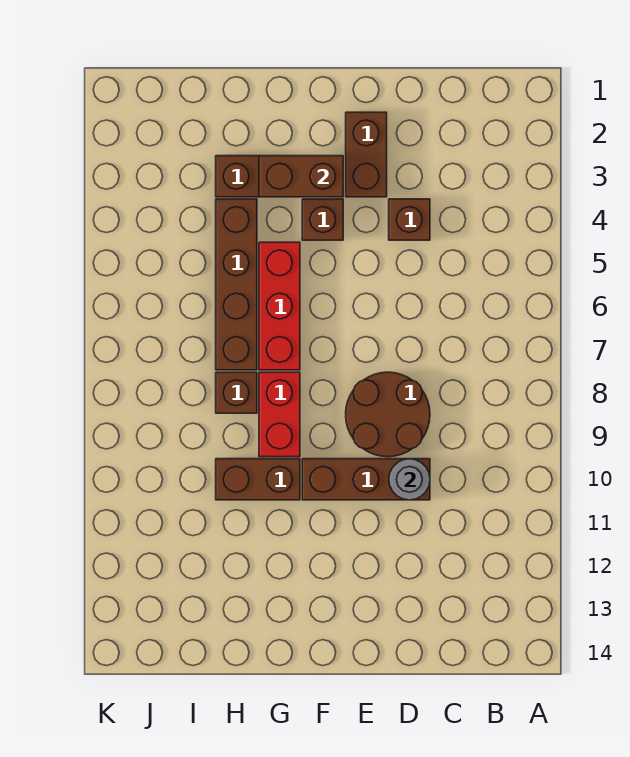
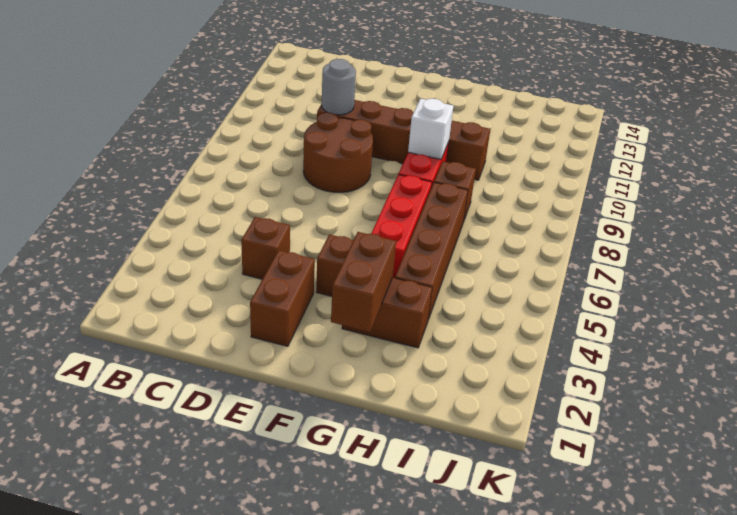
brown 1x2 brick [259,156,343,197] -> brown 1x2 brick turned to [331,232,396,332]
none -> white 1x1 brick [408,99,453,159]

